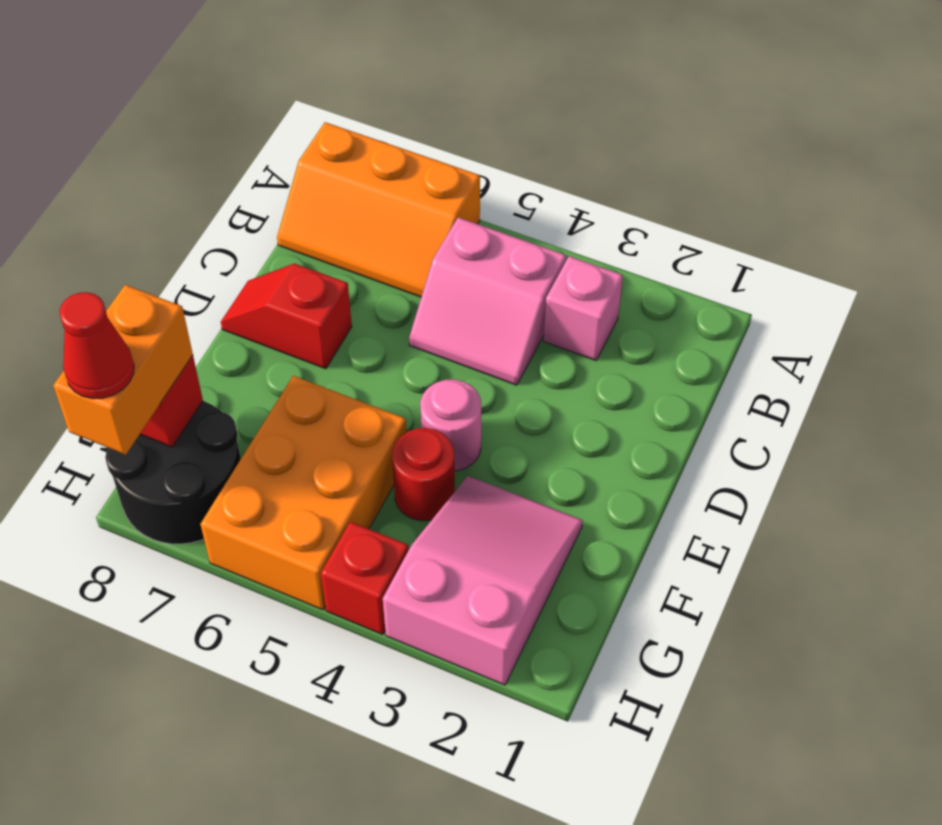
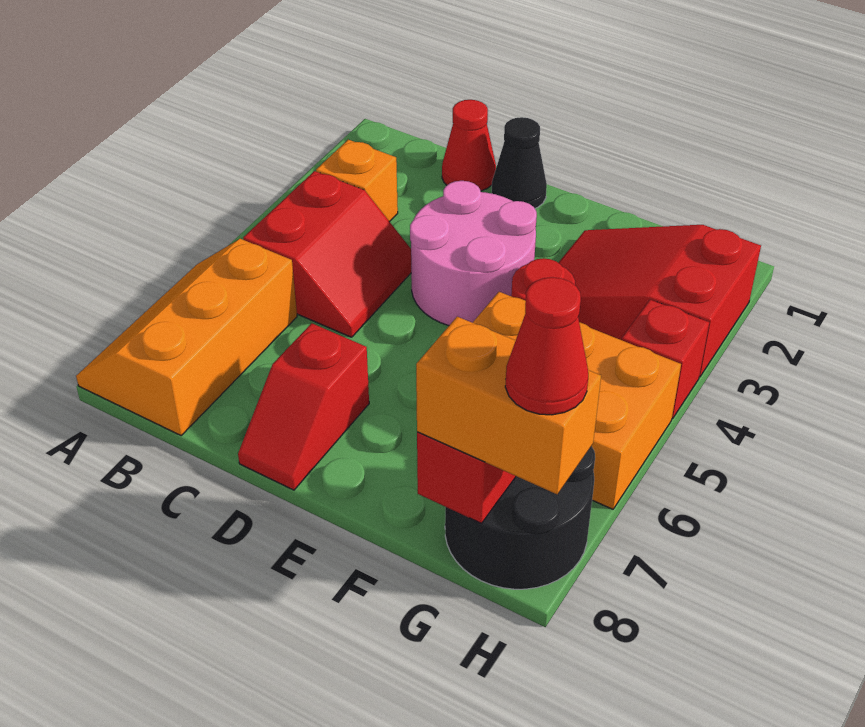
orange 2x3 slope [277,122,480,297] -> orange 2x3 slope turned to [76,239,297,435]
pink 1x1 brick [544,256,623,360] -> orange 1x1 brick [316,140,398,222]
pink 2x2 slope [409,217,566,385] -> red 2x2 slope [243,171,411,337]
none -> red 1x1 cone [442,100,496,191]
none -> black 1x1 cone [492,117,547,208]
pink 1x1 round brick [420,379,481,471] -> pink 2x2 round brick [410,181,537,326]
pink 2x3 slope [383,476,583,685] -> red 2x3 slope [559,225,761,377]

